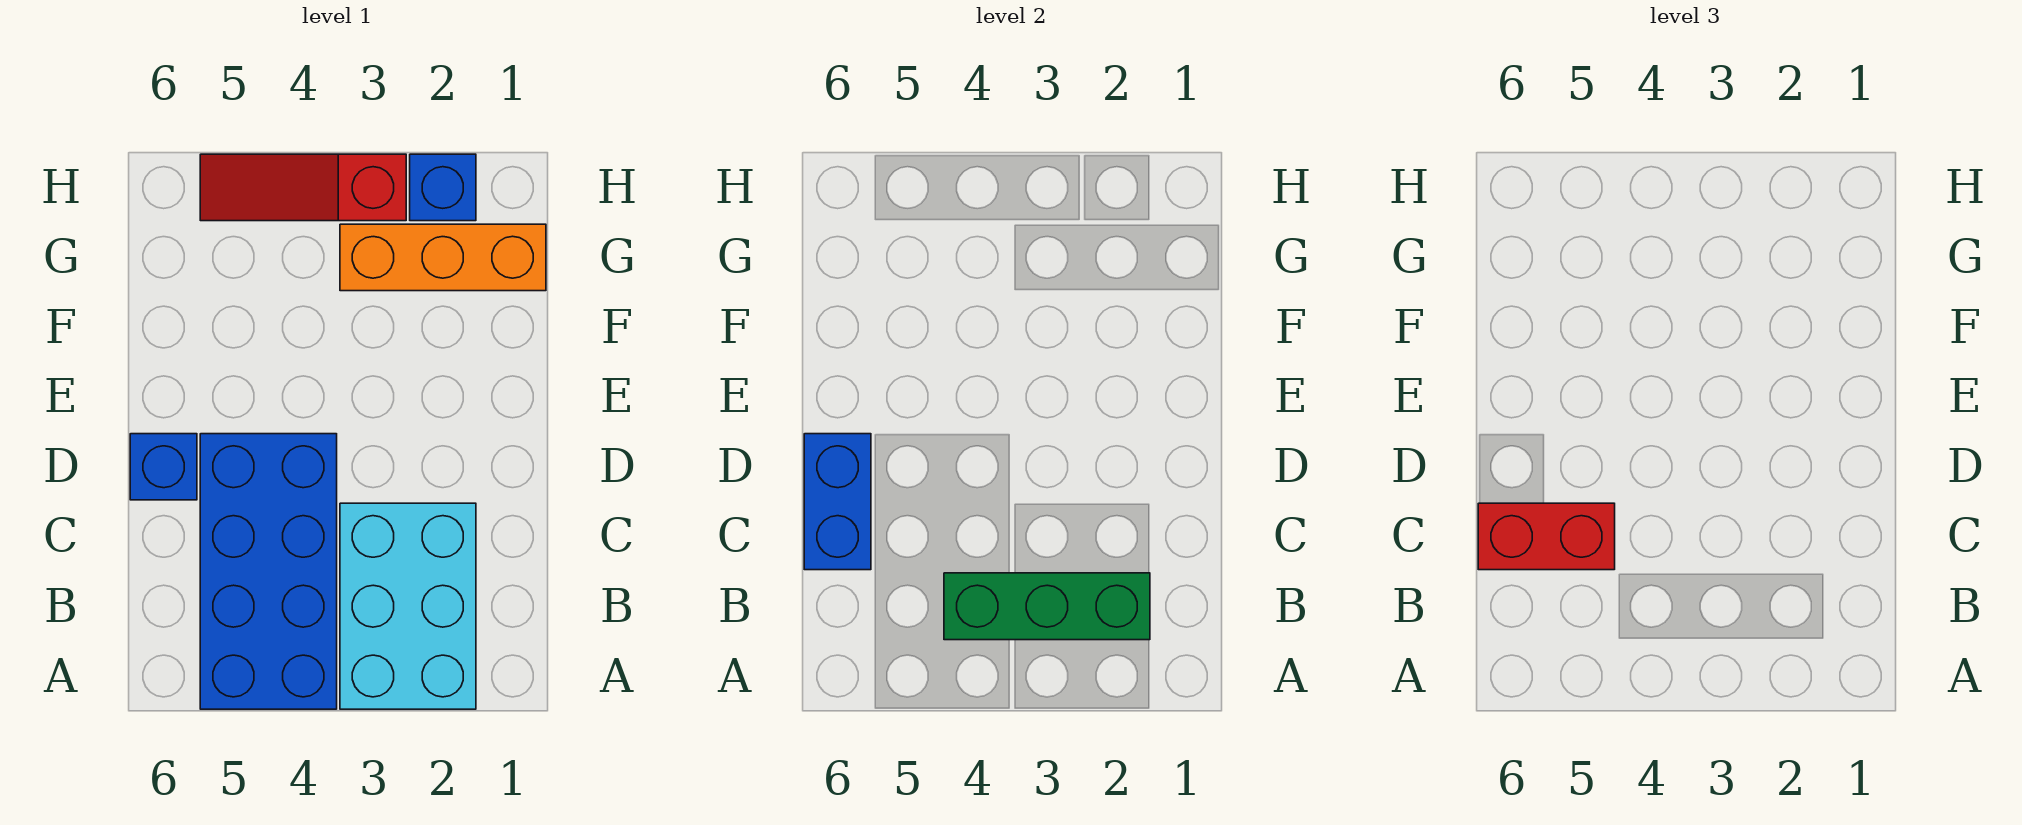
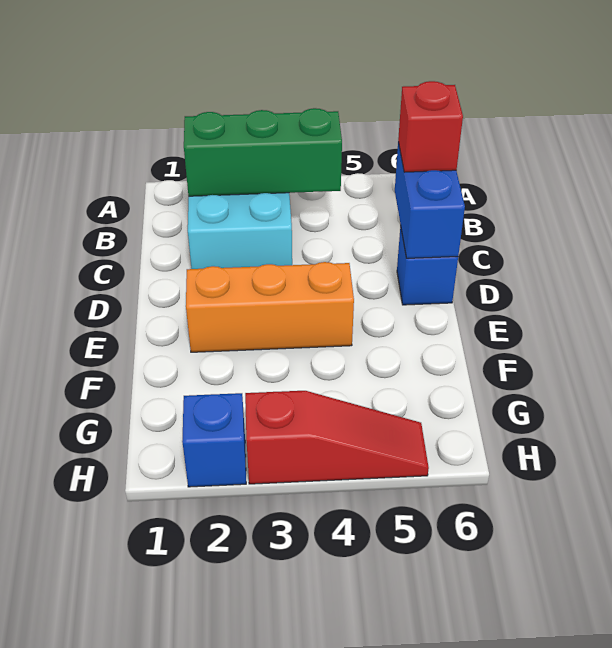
blue 2x4 brick [200,434,337,709] -> none
red 1x2 brick [1478,503,1615,570] -> red 1x1 brick [398,81,463,172]
orange 1x3 brick [340,224,546,291] -> orange 1x3 brick moved to [186,262,354,352]

